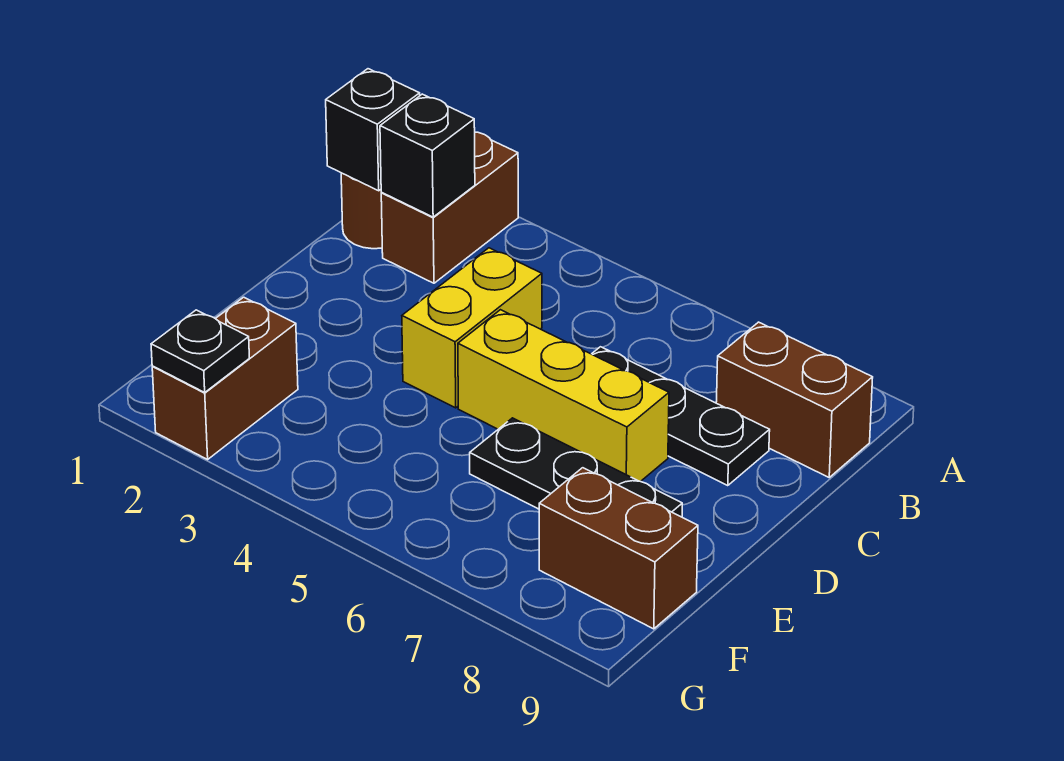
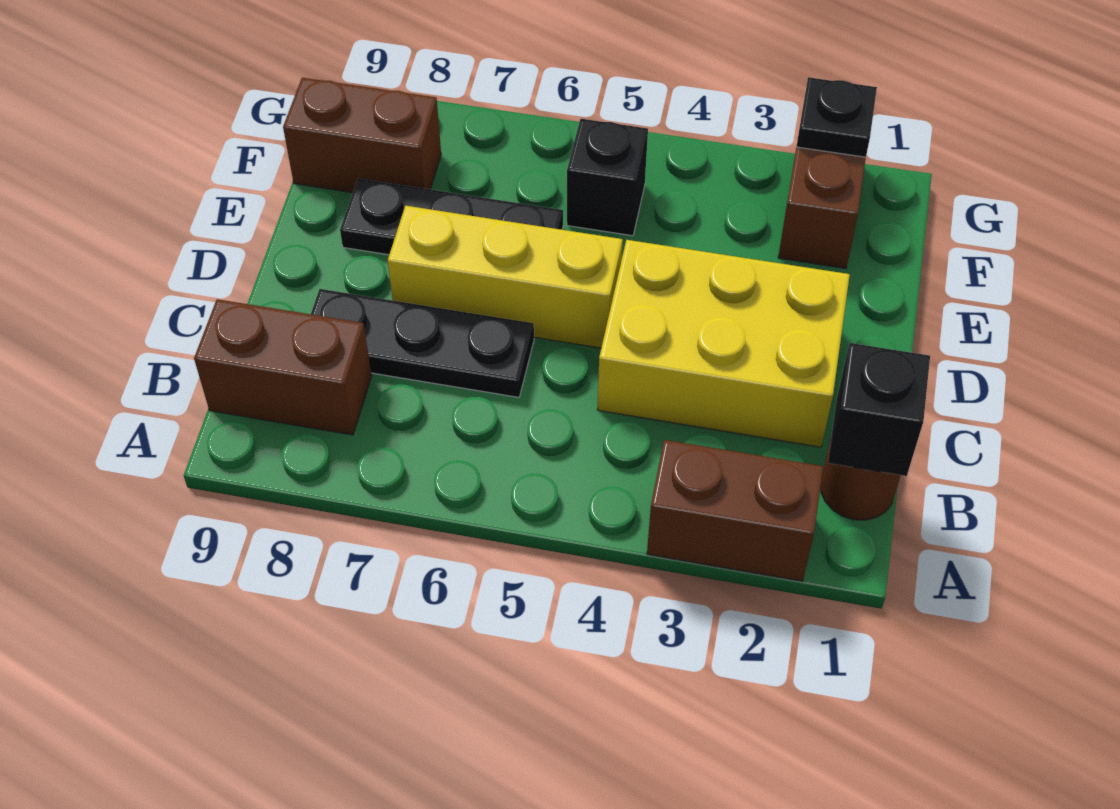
brown 1x2 brick [381,132,518,283] -> brown 1x2 brick turned to [647,440,823,581]
black 1x1 brick [380,94,475,217] -> black 1x1 brick moved to [567,119,648,236]
yellow 1x2 brick [402,248,542,408] -> yellow 2x3 brick [597,240,850,447]

